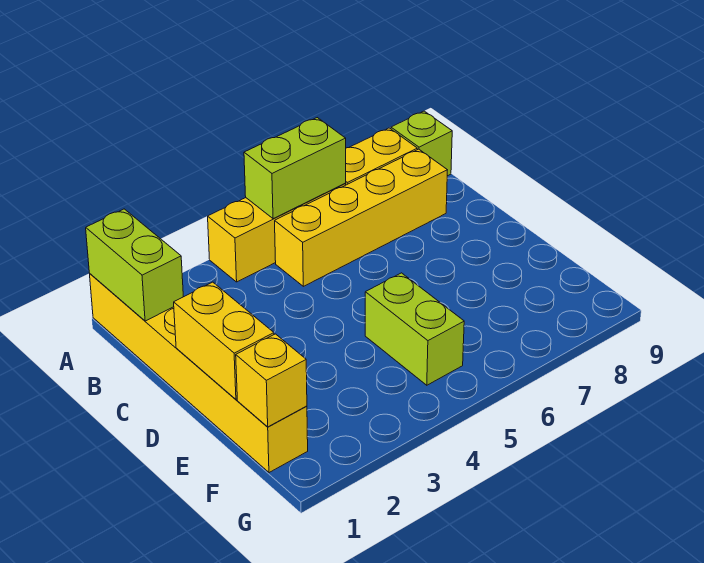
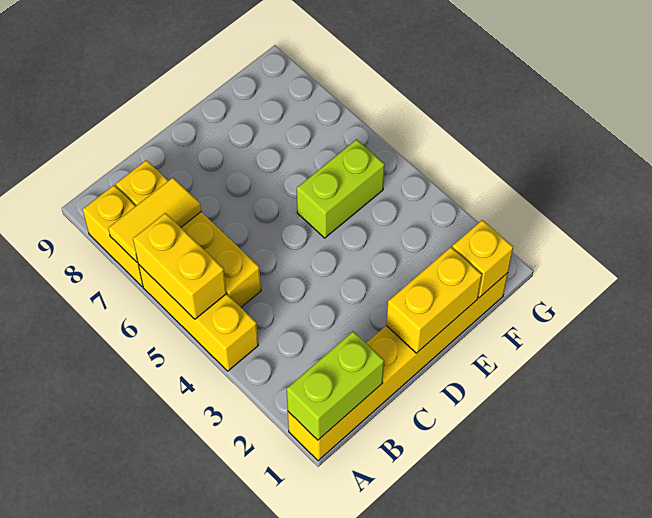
lime 1x2 brick [244,118,346,219] -> yellow 1x2 brick [133,213,227,319]
none -> yellow 1x2 tile [108,178,201,262]
lime 1x1 brick [391,111,452,176] -> none

